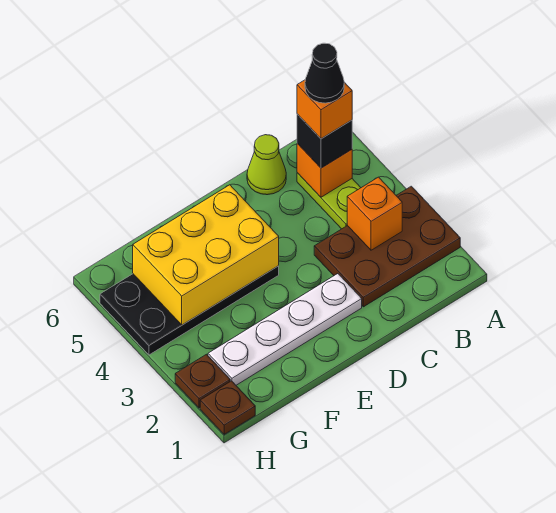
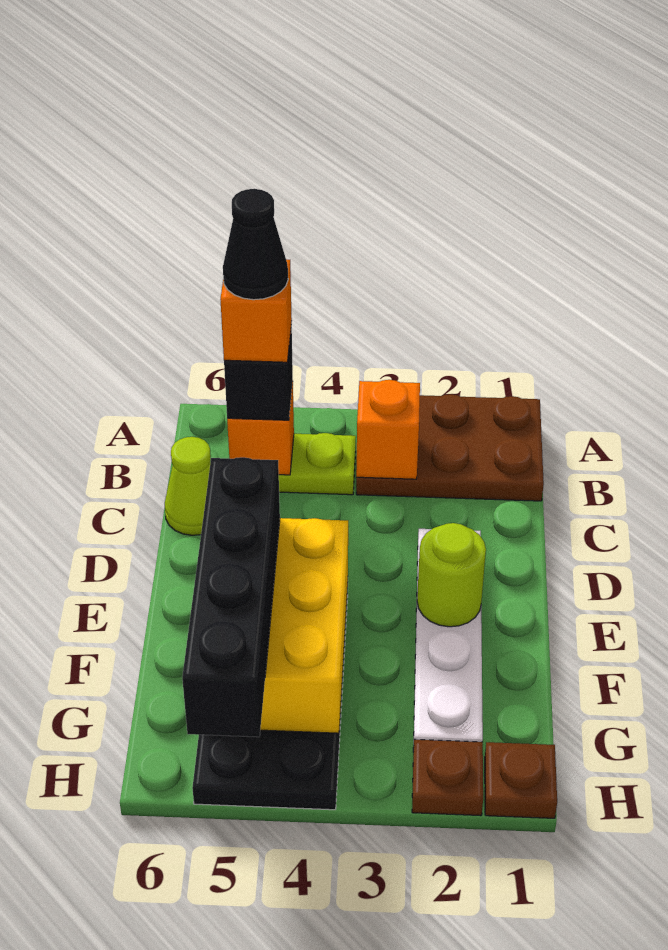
brown 2x3 plate [314,186,460,307] -> brown 2x3 plate turned to [356,394,544,501]
none -> lime 1x1 round brick [417,523,486,627]
none -> black 1x4 brick [182,457,280,737]

